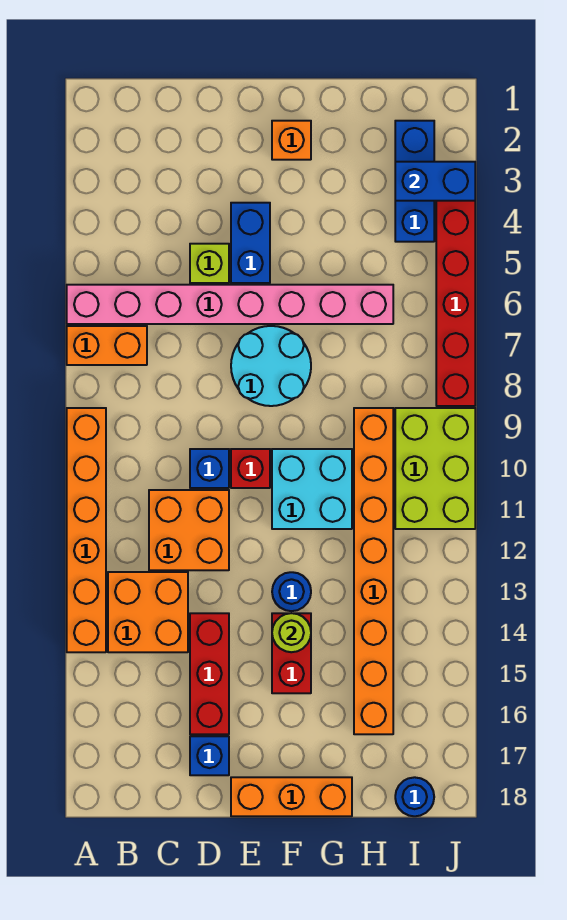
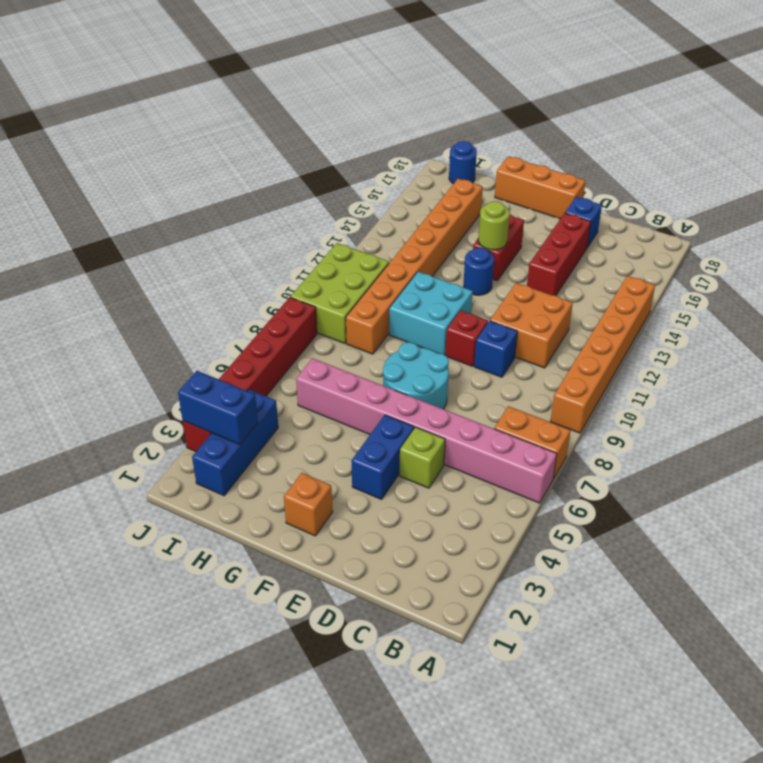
orange 2x2 brick [108,572,188,652] -> none

